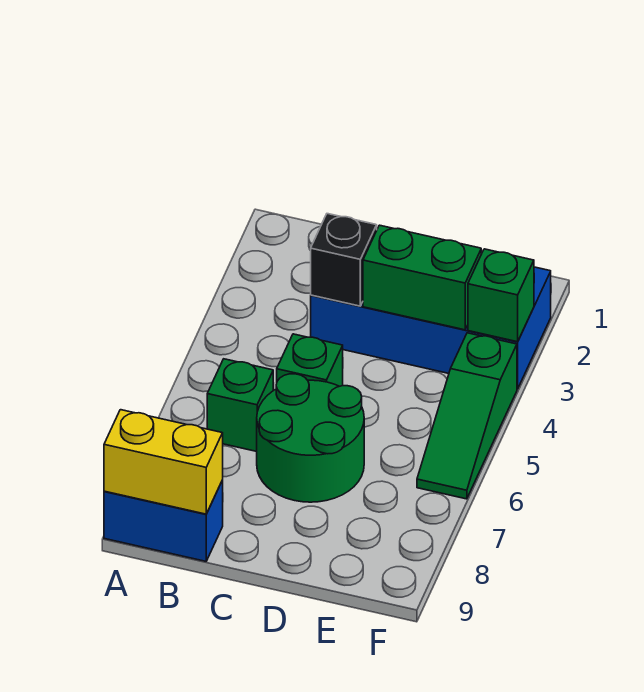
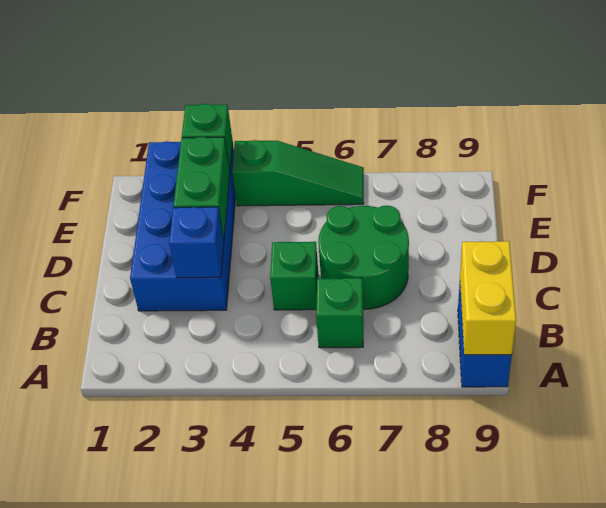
black 1x1 brick [311,214,377,306] -> blue 1x1 brick [169,207,224,278]

